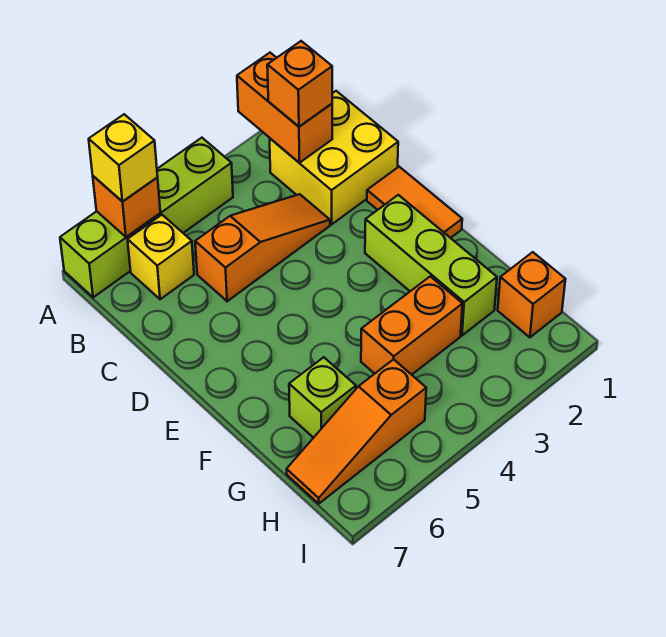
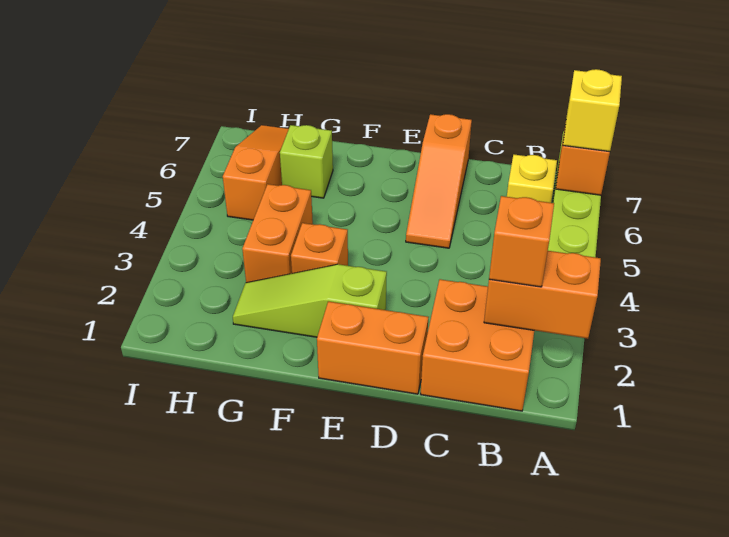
yellow 2x2 brick [270,91,398,224] -> orange 2x2 brick [421,279,534,411]
orange 1x3 slope [195,194,330,301] -> orange 1x3 slope moved to [406,114,472,248]
orange 1x2 tile [367,167,462,238] -> orange 1x2 brick [317,301,429,394]
lime 1x3 brick [365,195,497,335] -> lime 1x3 slope [233,264,387,337]
orange 1x1 brick [498,252,565,337] -> orange 1x1 brick moved to [291,223,348,273]

